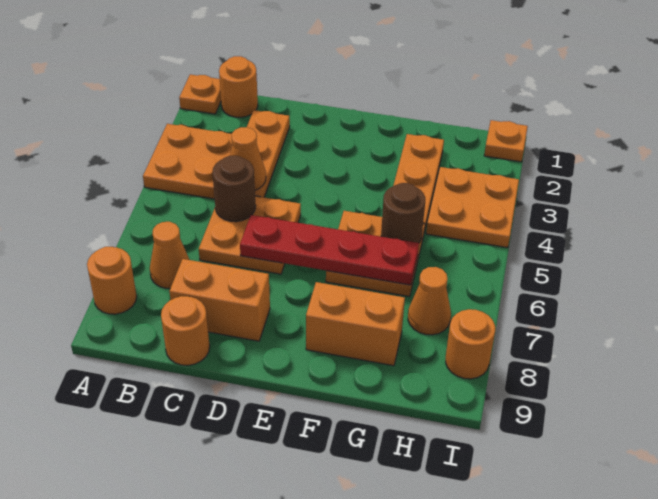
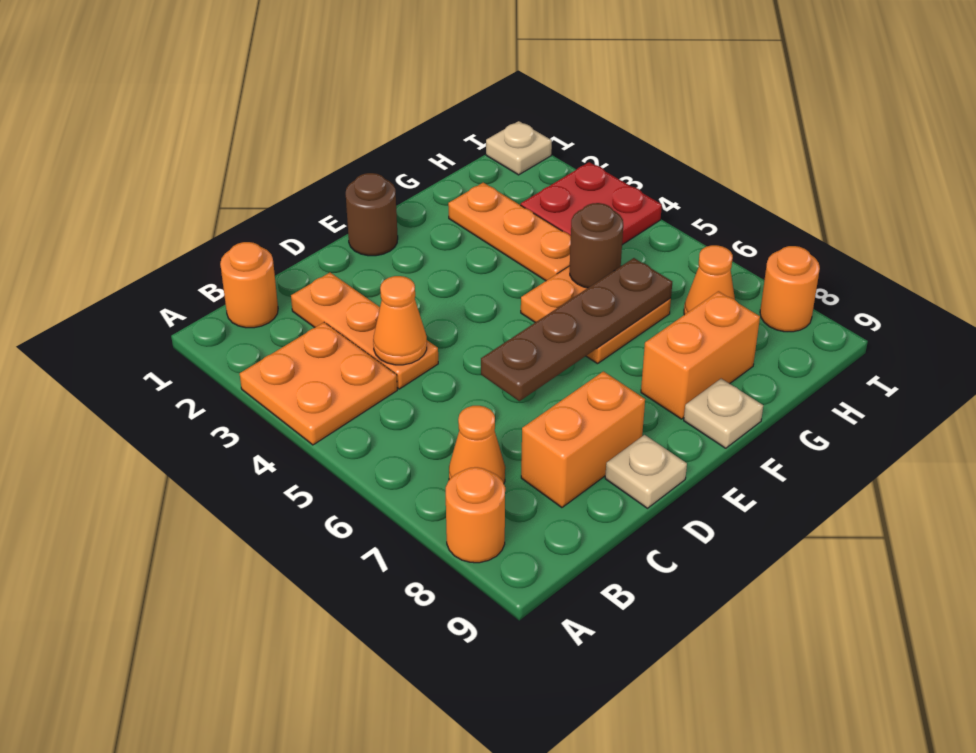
orange 1x1 plate [179,74,221,114] -> none
orange 2x2 plate [199,196,301,274] -> none
brown 1x1 round brick [212,156,256,222] -> brown 1x1 round brick moved to [346,173,398,256]
orange 1x1 round brick [161,296,210,365] -> none
red 1x4 plate [240,215,419,285] -> brown 1x4 plate [481,258,672,401]
none -> tan 1x1 plate [605,435,687,508]
none -> tan 1x1 plate [684,379,763,448]
orange 2x2 plate [426,167,519,248] -> red 2x2 plate [521,162,662,245]
orange 1x1 plate [484,120,528,162] -> tan 1x1 plate [486,121,552,175]

